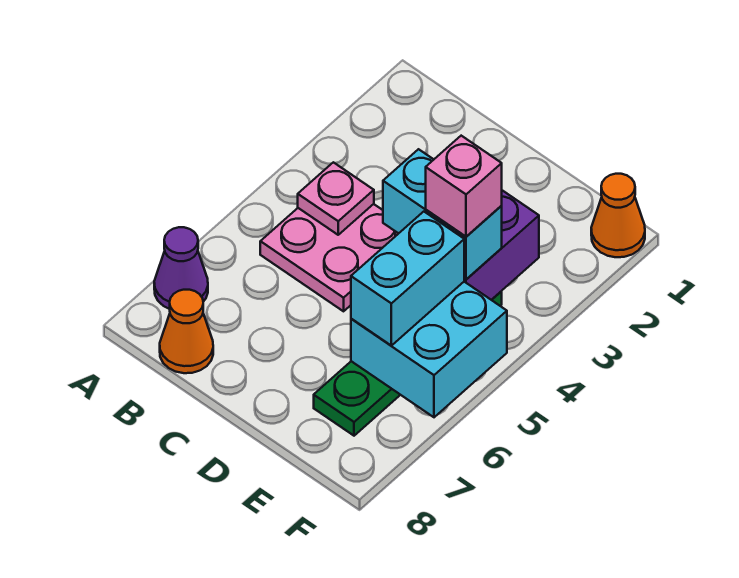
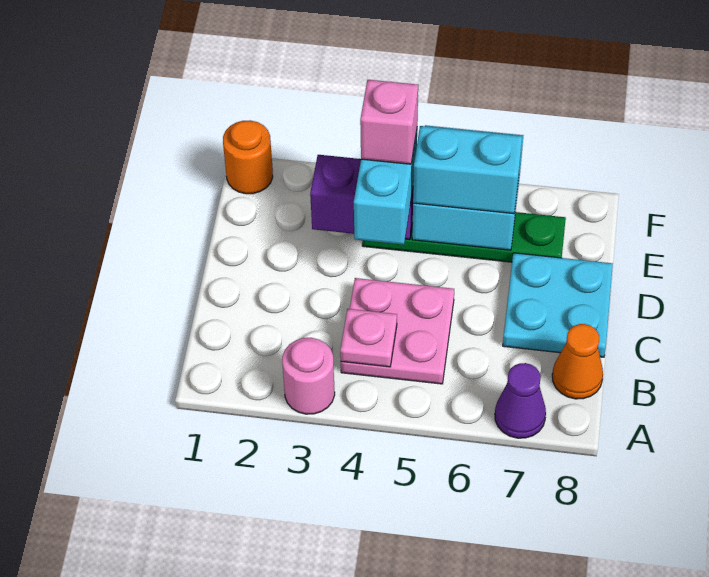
none -> pink 1x1 round brick [282,338,335,414]
none -> cyan 2x2 plate [503,253,613,357]
orange 1x1 cone [591,174,645,257] -> orange 1x1 round brick [223,120,273,194]

